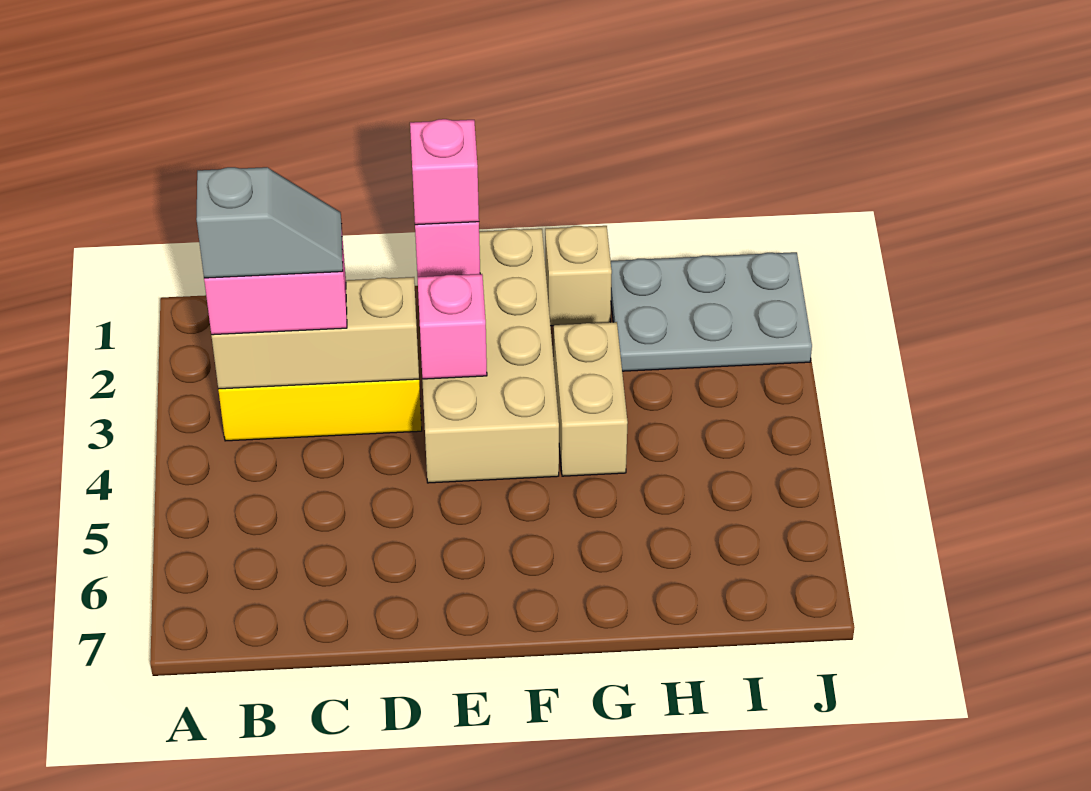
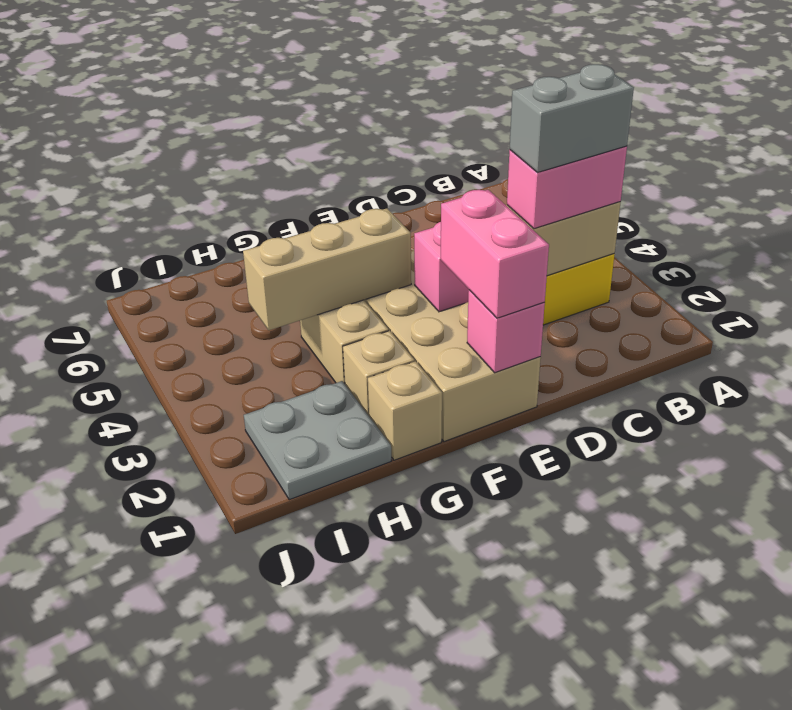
grey 1x2 slope [196,167,343,278] -> grey 1x2 brick [510,64,634,173]
pink 1x1 brick [410,119,479,225] -> pink 1x2 brick [441,189,549,318]
none -> tan 1x3 brick [243,208,411,330]
none -> tan 1x1 brick [343,331,415,415]
grey 2x3 plate [611,252,812,371] -> grey 2x2 plate [244,381,391,500]

